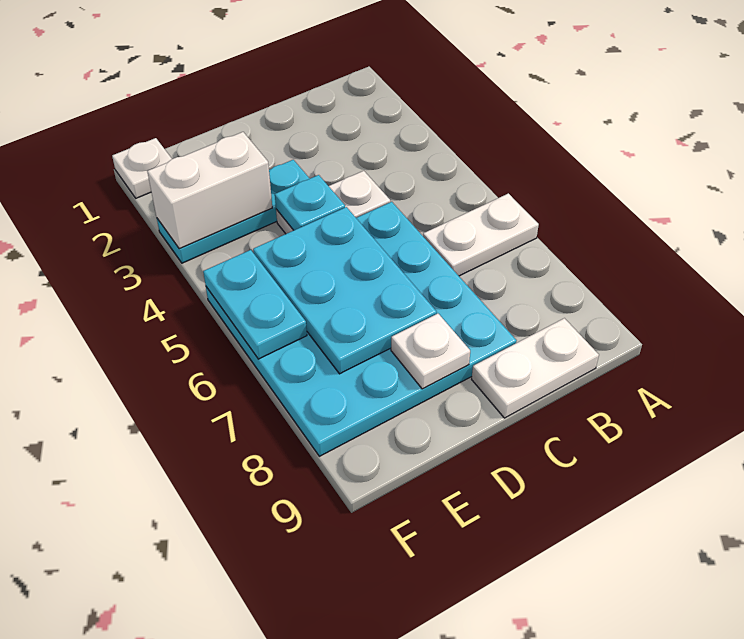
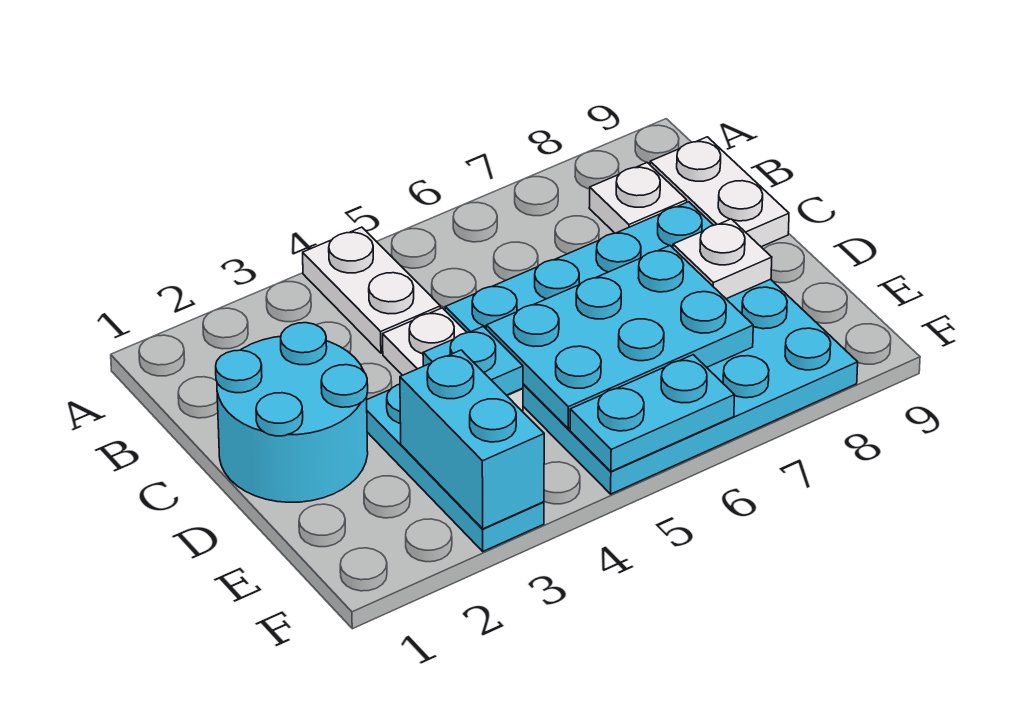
white 1x2 plate [423,193,539,276] -> white 1x2 plate moved to [303,227,441,353]
none -> cyan 2x2 round brick [216,323,368,502]
white 1x2 brick [147,132,272,249] -> cyan 1x2 brick [400,350,544,529]
white 1x1 plate [112,138,172,198] -> white 1x1 plate moved to [589,163,687,233]

